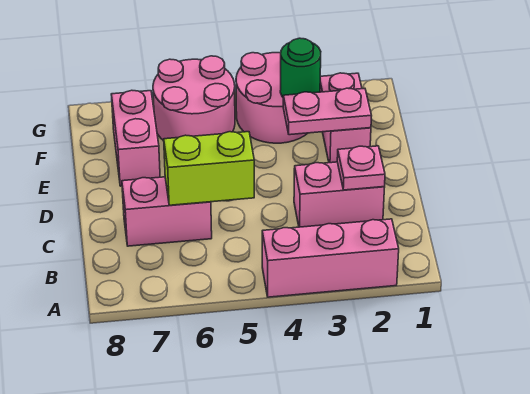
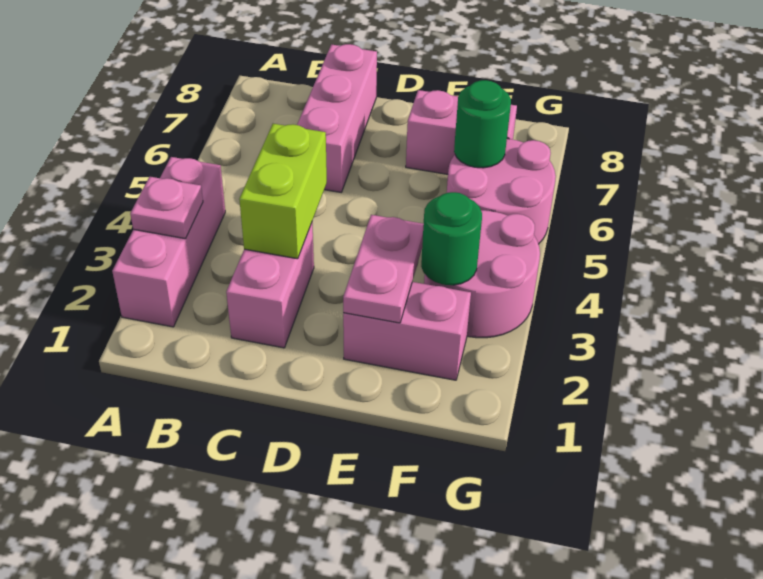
pink 1x1 plate [337,146,385,190] -> pink 1x1 plate moved to [130,177,203,239]
lime 1x2 brick [164,132,254,205] -> lime 1x2 brick moved to [239,124,327,259]
pink 1x2 brick [122,177,212,246] -> pink 1x3 brick [297,44,377,192]
none -> green 1x1 round brick [454,80,511,168]

